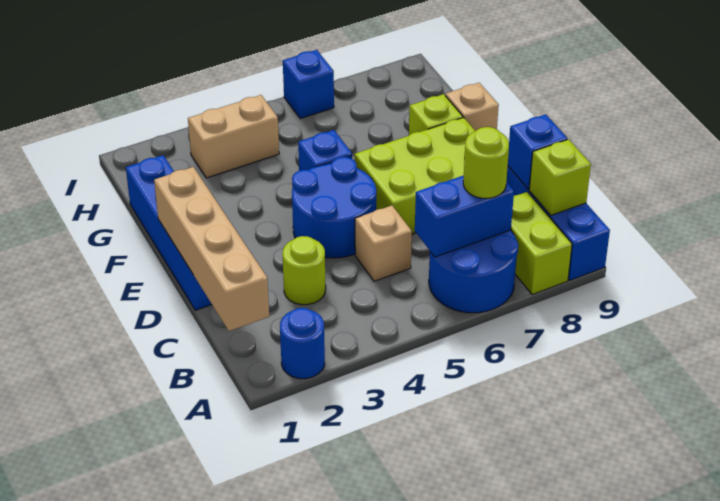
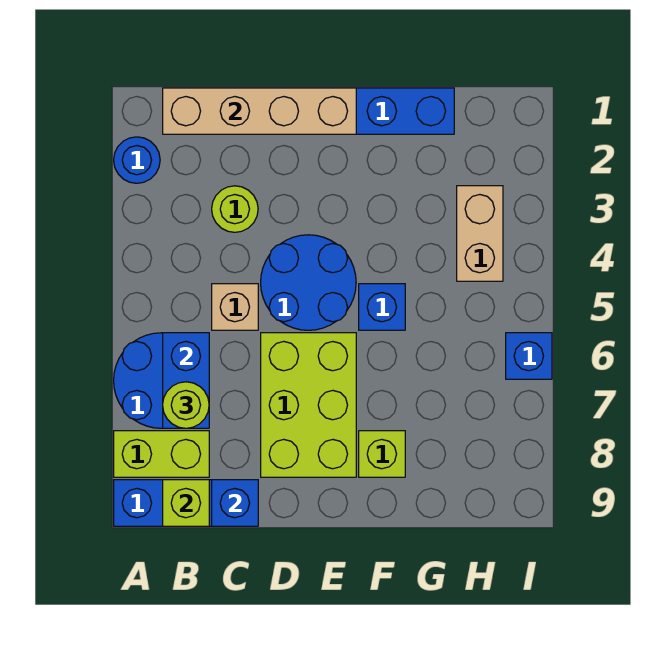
tan 1x1 brick [445,83,499,131] -> none

